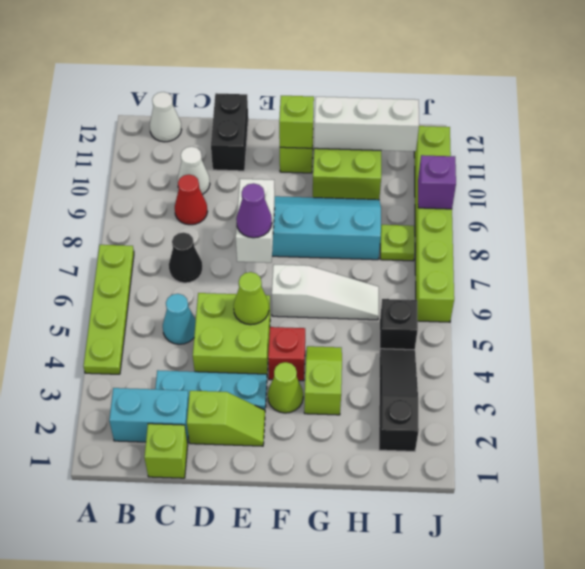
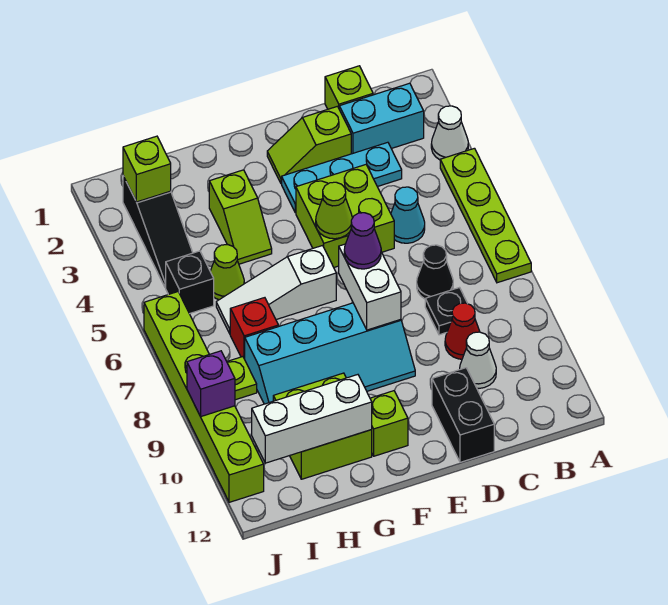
white 1x1 cone [150,92,181,142] -> white 1x1 cone moved to [431,106,468,160]
none -> black 1x1 plate [425,288,468,335]
lime 1x1 cone [268,362,303,413] -> lime 1x1 cone moved to [210,244,244,300]
red 1x1 brick [268,327,305,381] -> red 1x1 brick moved to [230,298,278,359]
lime 1x1 brick [279,96,314,148] -> lime 1x1 brick moved to [123,136,171,202]

